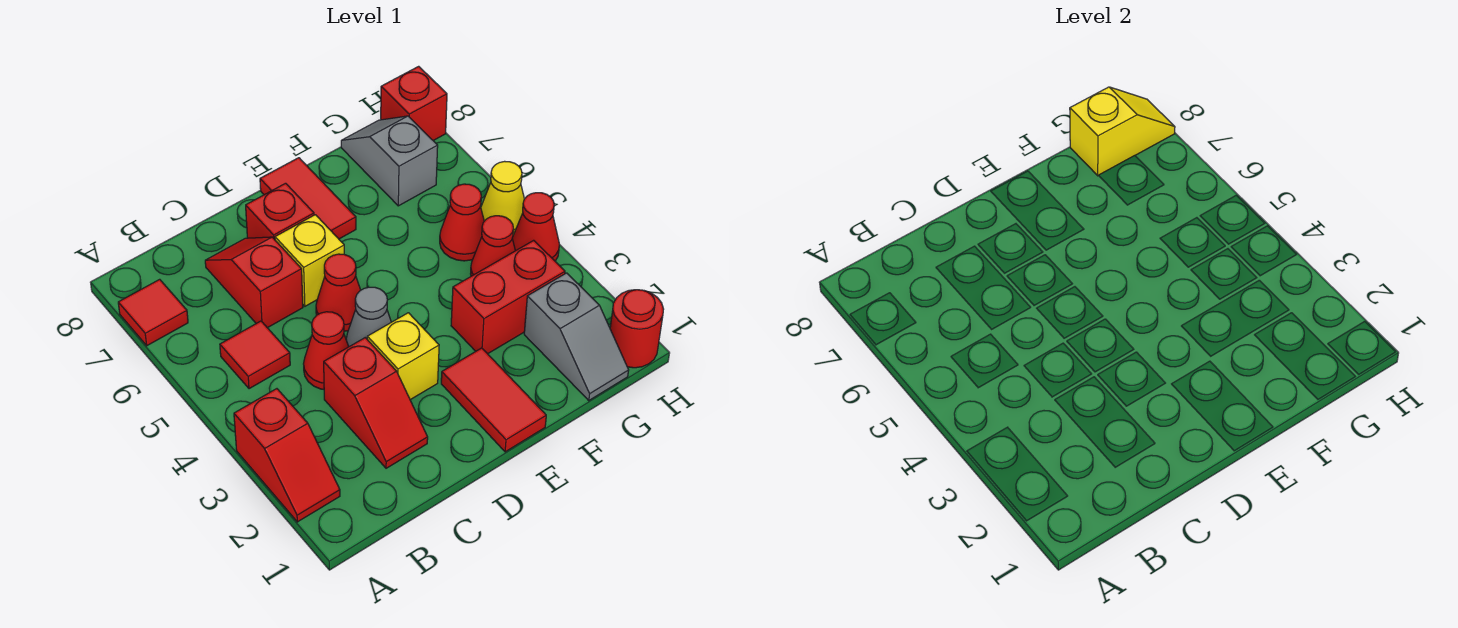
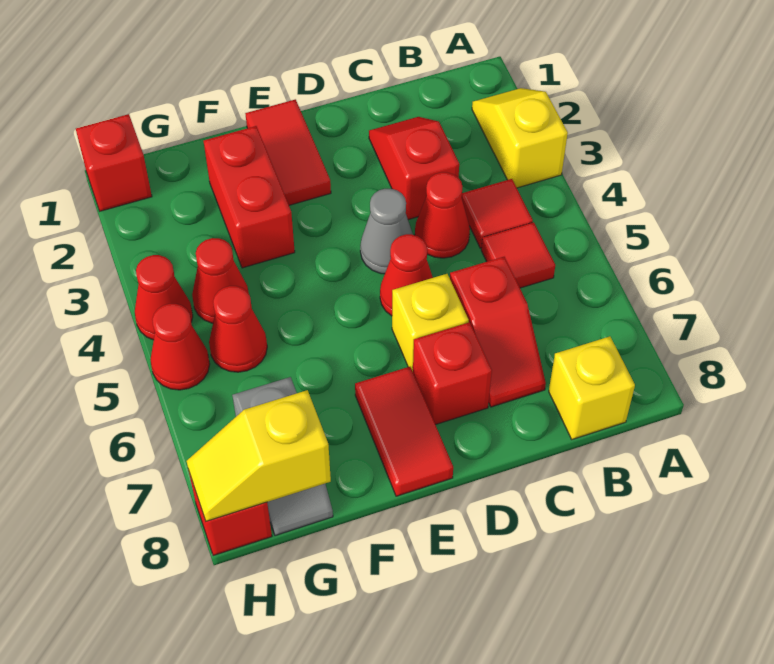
red 1x2 slope [234,389,340,522] -> yellow 1x2 slope [472,88,568,188]
red 1x1 tile [118,279,188,346] -> red 1x1 tile moved to [461,179,533,248]
yellow 1x1 brick [367,313,439,400] -> yellow 1x1 brick moved to [549,336,635,439]
red 1x2 brick [451,240,565,354] -> red 1x2 brick turned to [204,126,295,268]
grey 1x2 slope [524,273,629,401] -> none
red 1x1 round brick [610,290,664,368] -> red 1x1 brick [76,114,152,211]
yellow 1x1 cone [481,161,524,235] -> red 1x1 cone [151,304,210,390]

